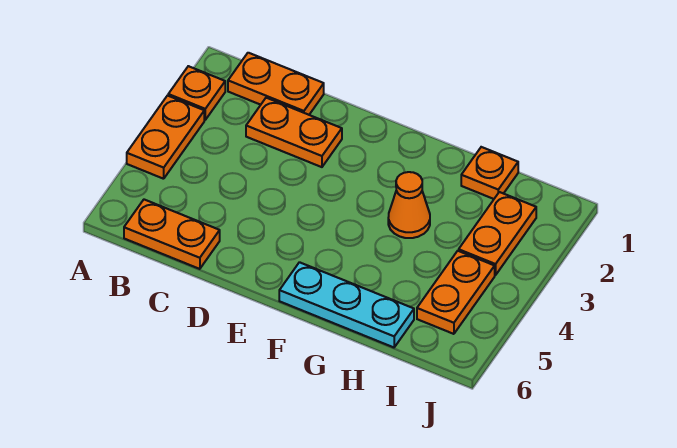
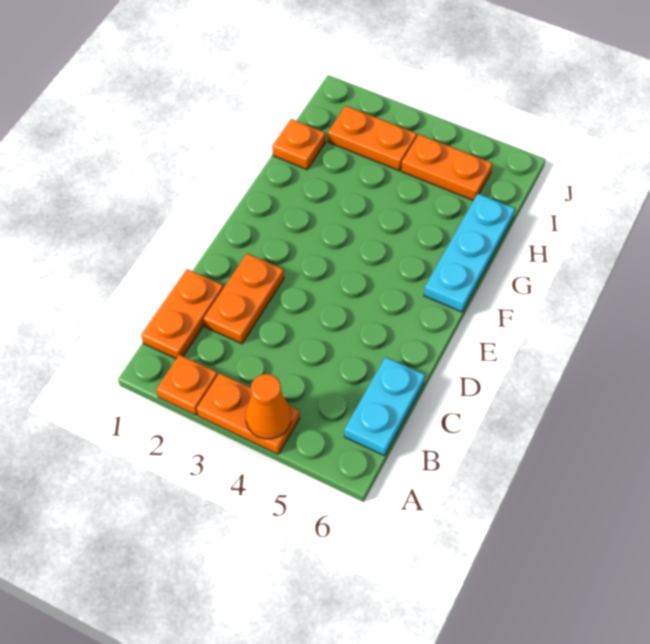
orange 1x2 plate [124,200,220,269] -> cyan 1x2 plate [344,357,425,456]
orange 1x1 cone [388,172,430,238] -> orange 1x1 cone moved to [246,374,291,439]

